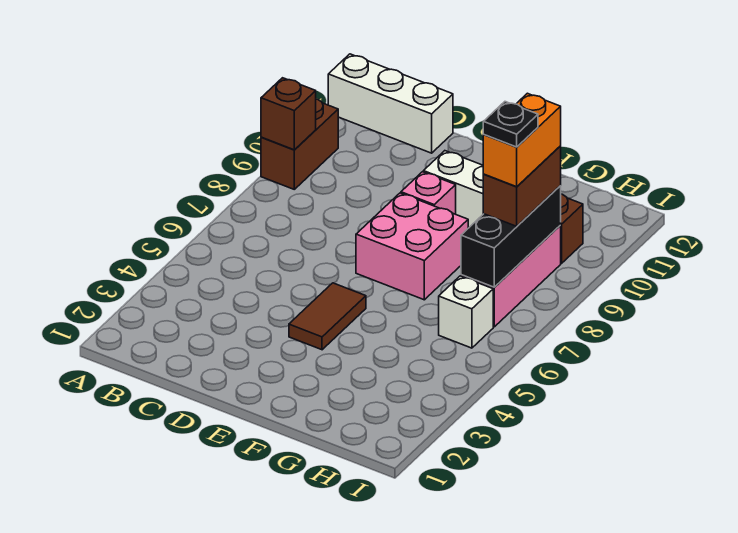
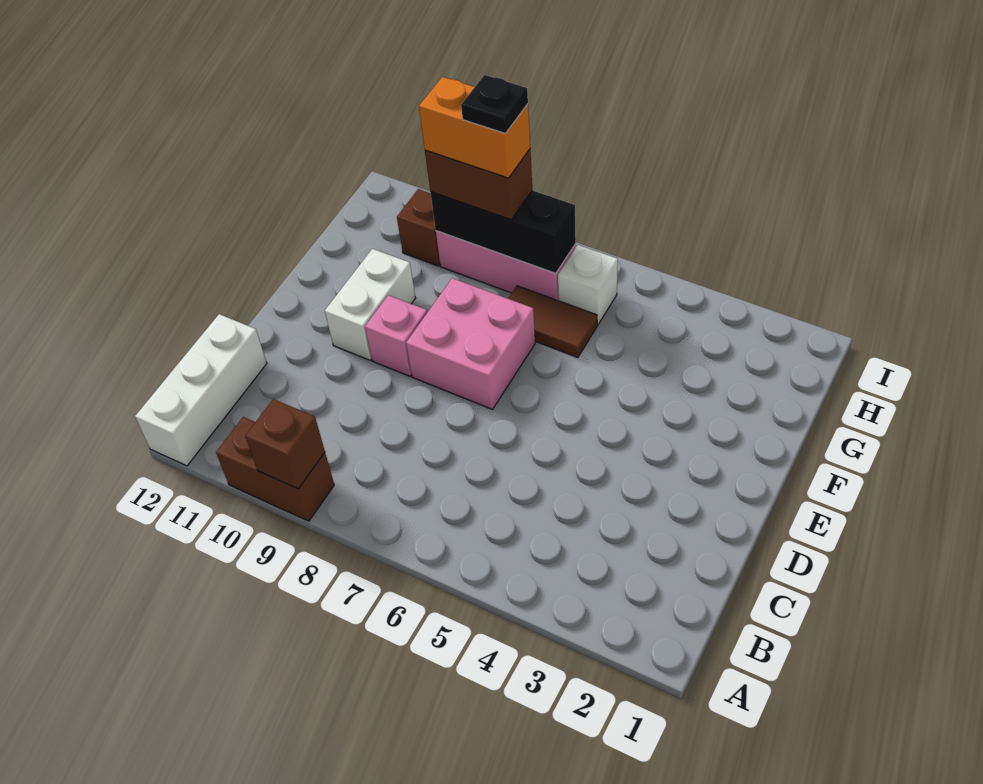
brown 1x2 tile [289,283,366,350] -> brown 1x2 tile moved to [508,286,597,358]

